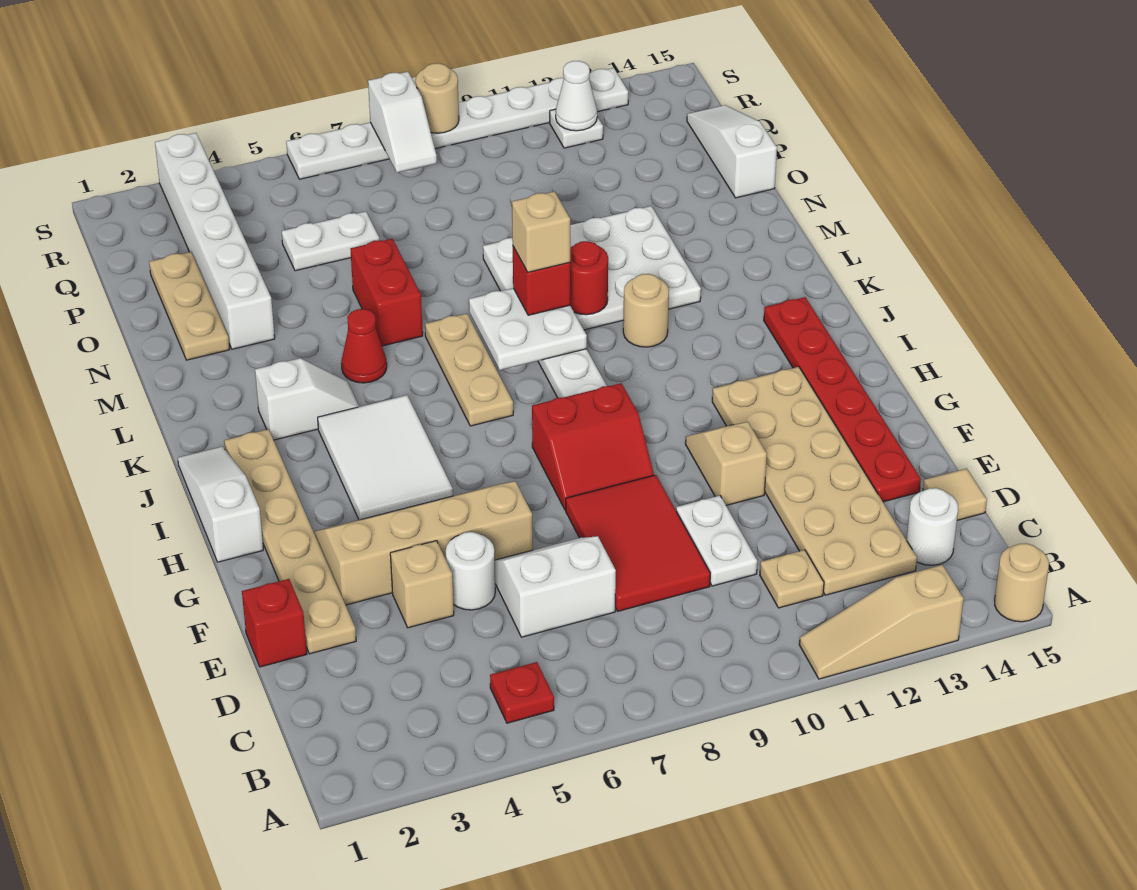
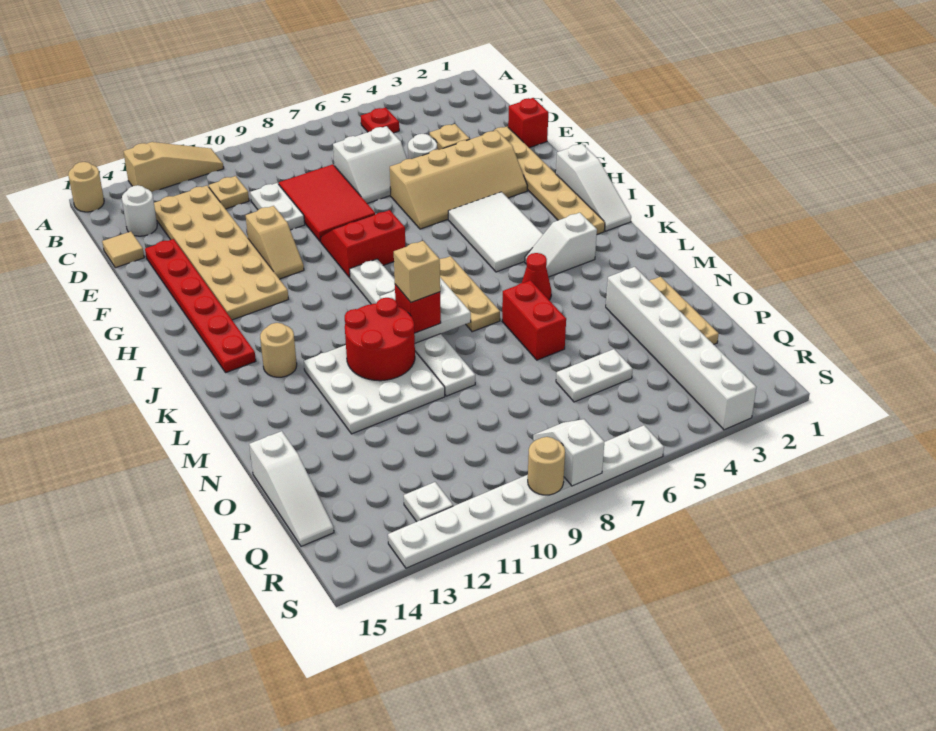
tan 1x1 round brick [623,274,669,347] -> tan 1x1 round brick moved to [260,323,297,377]
red 1x1 round brick [570,241,608,315] -> red 2x2 round brick [345,298,415,381]
white 1x1 cone [556,61,597,131] -> none

